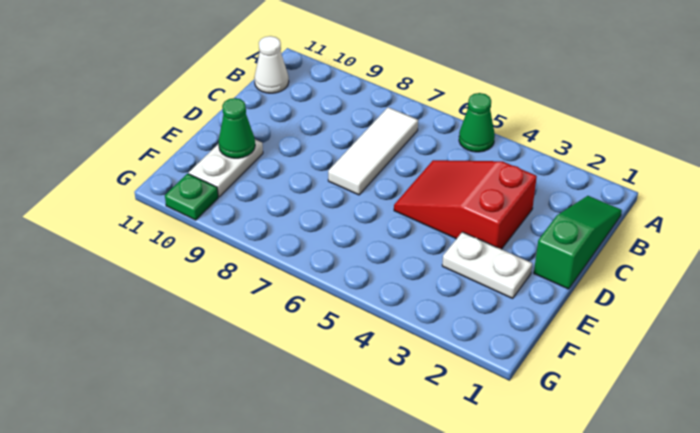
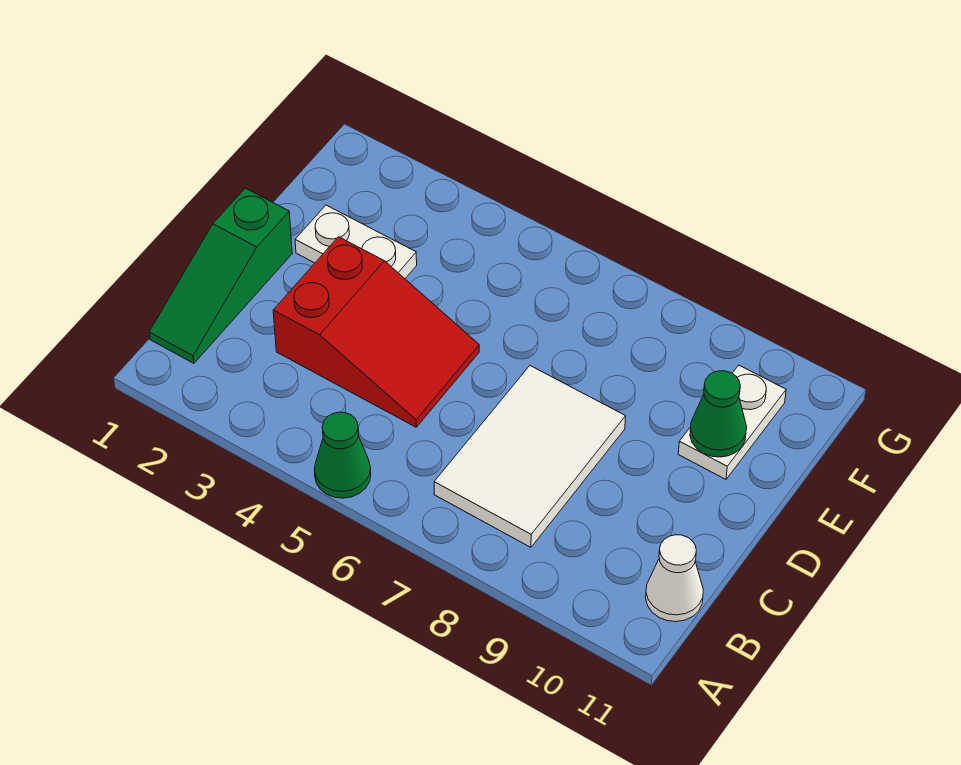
white 1x3 tile [328,107,418,195] -> white 2x3 tile [434,366,626,547]
green 1x1 plate [165,174,218,220] -> none

